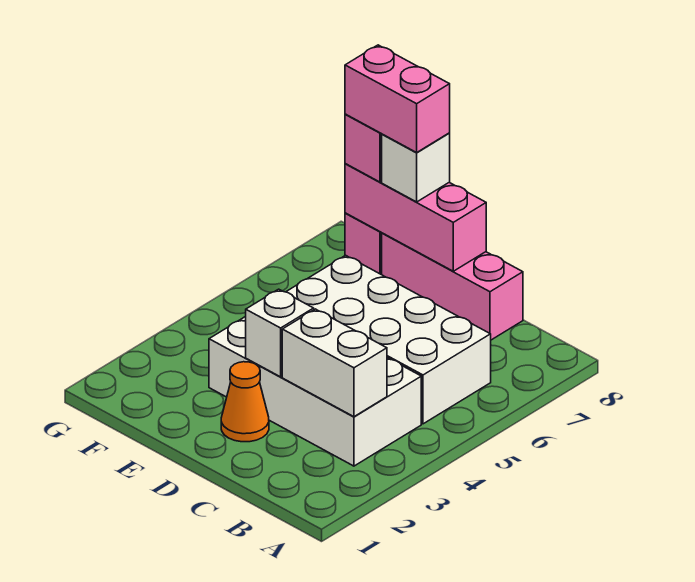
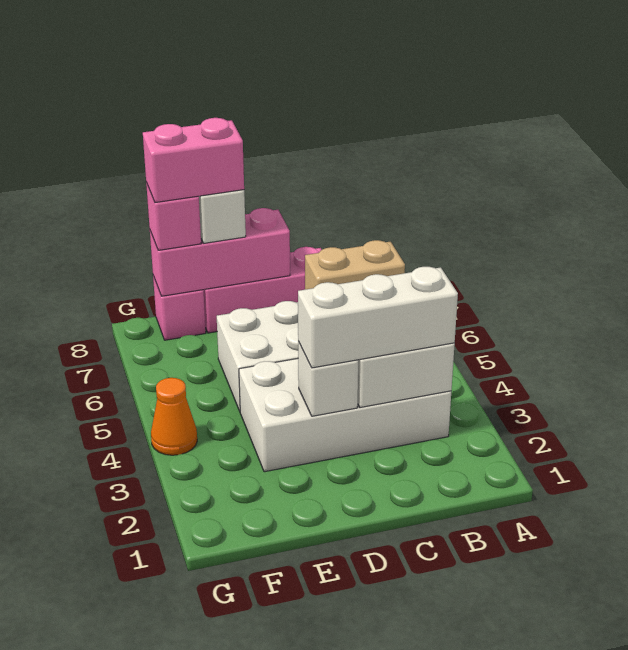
none -> white 1x3 brick [298,267,458,368]
none -> tan 1x2 brick [305,240,405,290]
orange 1x1 cone [221,362,269,442] -> orange 1x1 cone moved to [151,378,197,455]

